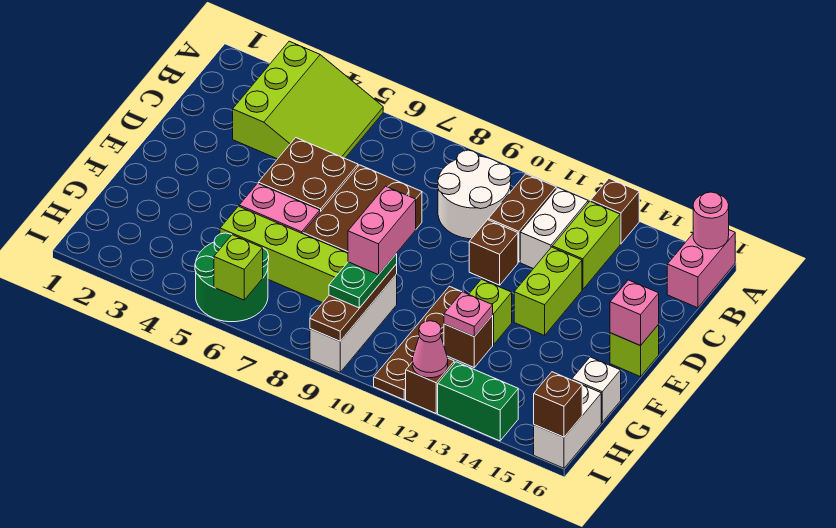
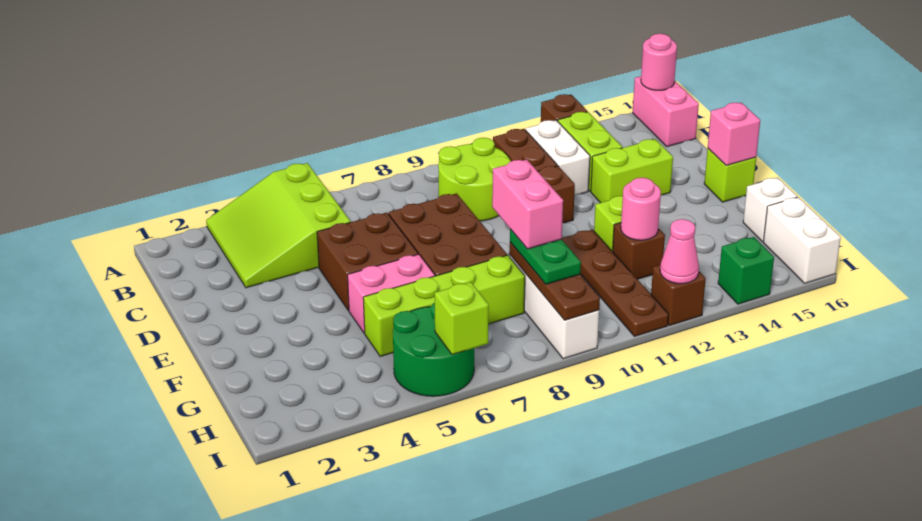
lime 3x3 slope [233,41,383,159] -> lime 3x3 slope turned to [206,163,351,288]
white 2x2 round brick [438,150,511,239] -> lime 2x2 round brick [438,138,511,221]
lime 1x2 brick [514,247,582,335] -> lime 1x2 brick turned to [591,139,673,203]
pink 1x1 plate [444,292,493,337] -> pink 1x1 round brick [621,178,661,240]
green 1x2 brick [438,362,518,441] -> green 1x1 brick [718,237,774,304]
brown 1x1 brick [534,372,582,437] -> none

